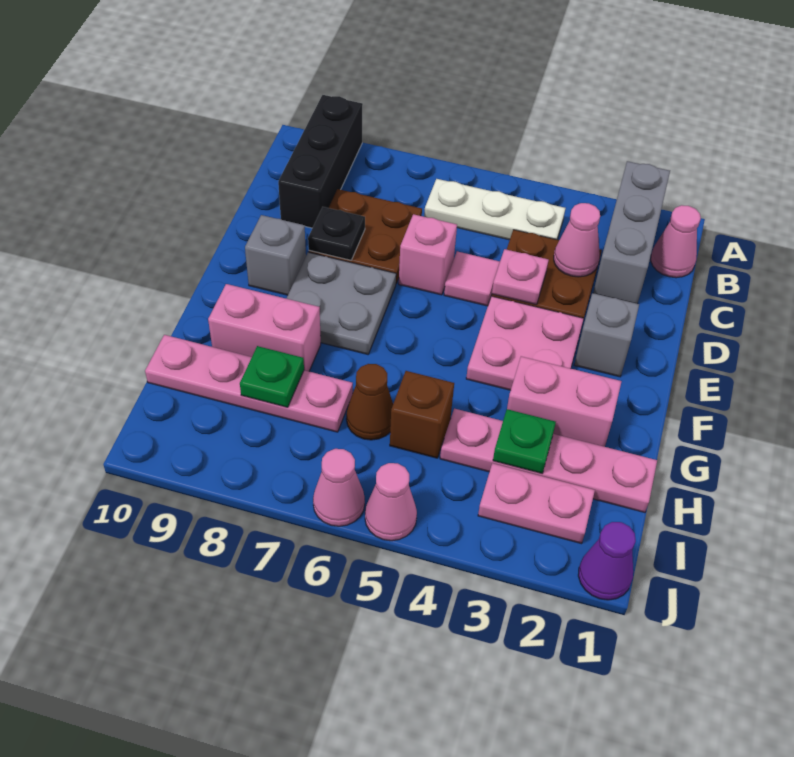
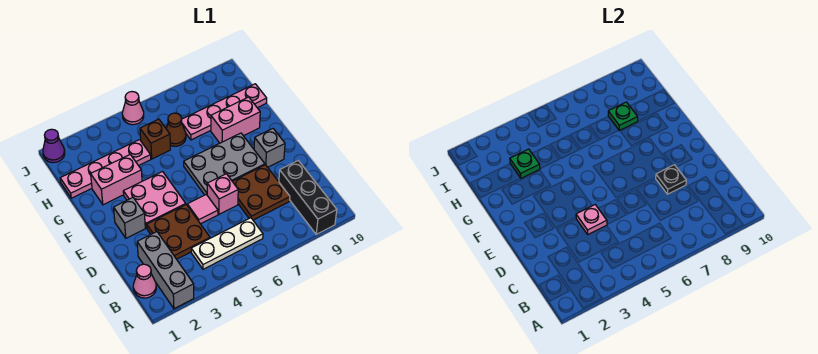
pink 1x1 cone [554,203,600,277] -> none
grey 2x2 plate [286,252,396,354] -> grey 2x3 plate [184,133,265,195]
pink 1x2 plate [478,463,595,544] -> none
pink 1x1 cone [313,449,365,526] -> none

